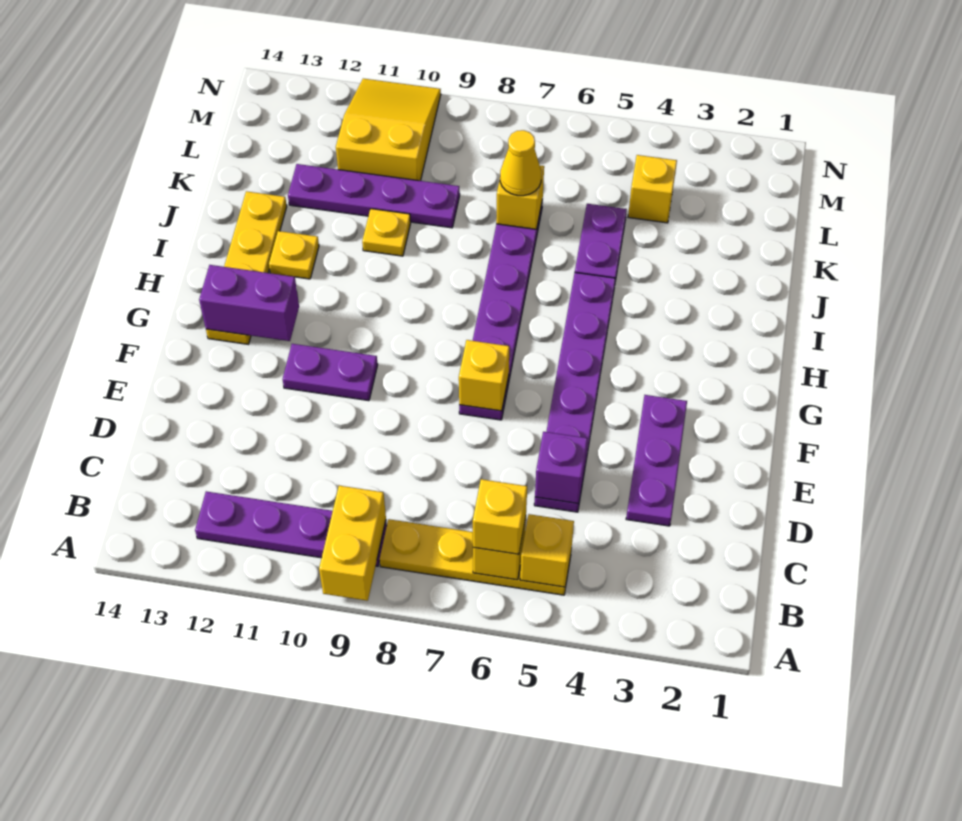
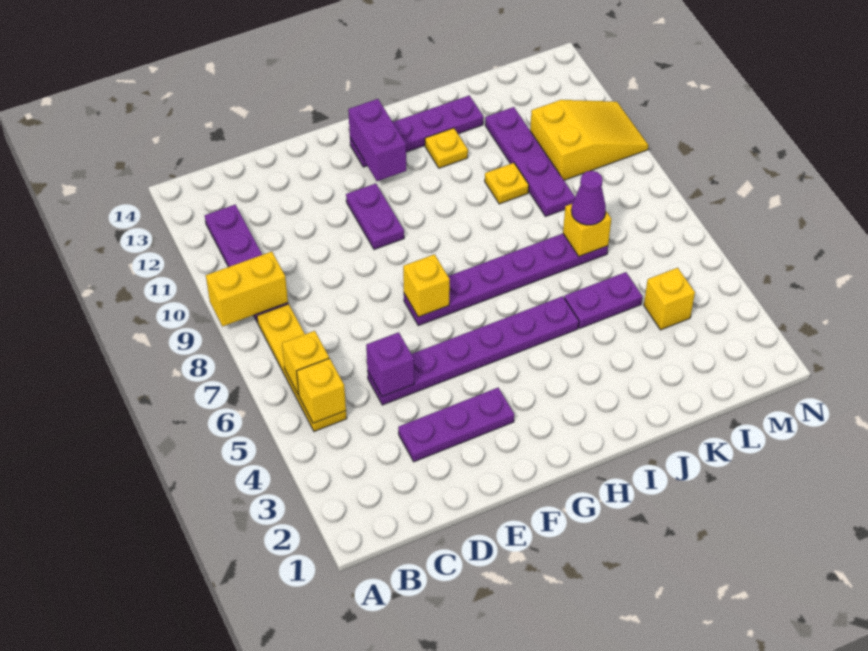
yellow 1x1 brick [473,479,527,554] -> none
yellow 1x4 plate [206,191,287,344] -> purple 1x4 plate [350,96,483,167]
yellow 1x1 cone [500,130,541,196] -> purple 1x1 cone [571,171,606,225]

